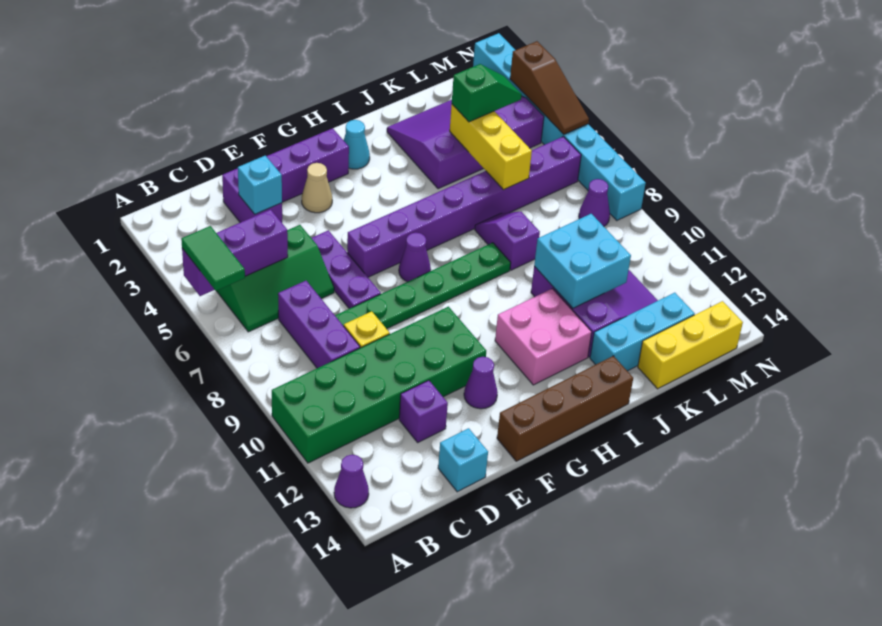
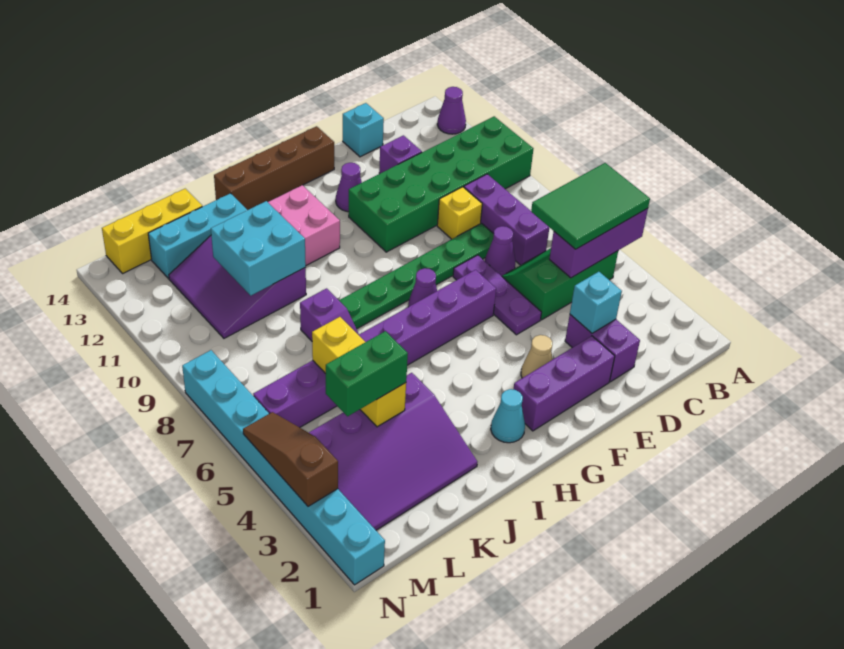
green 1x2 tile [181,226,245,291] -> green 2x3 tile [531,163,650,249]
green 1x2 slope [452,64,522,122] -> green 1x2 brick [326,331,408,416]
purple 1x1 cone [579,179,610,226] -> purple 1x1 cone moved to [485,226,516,276]

